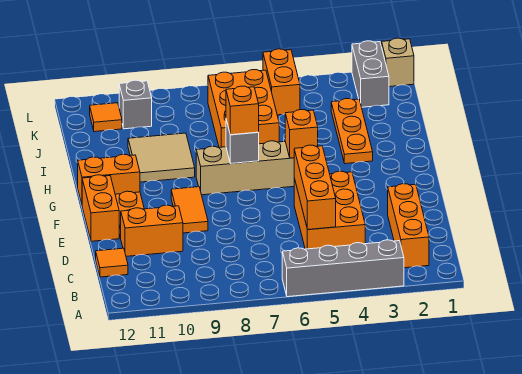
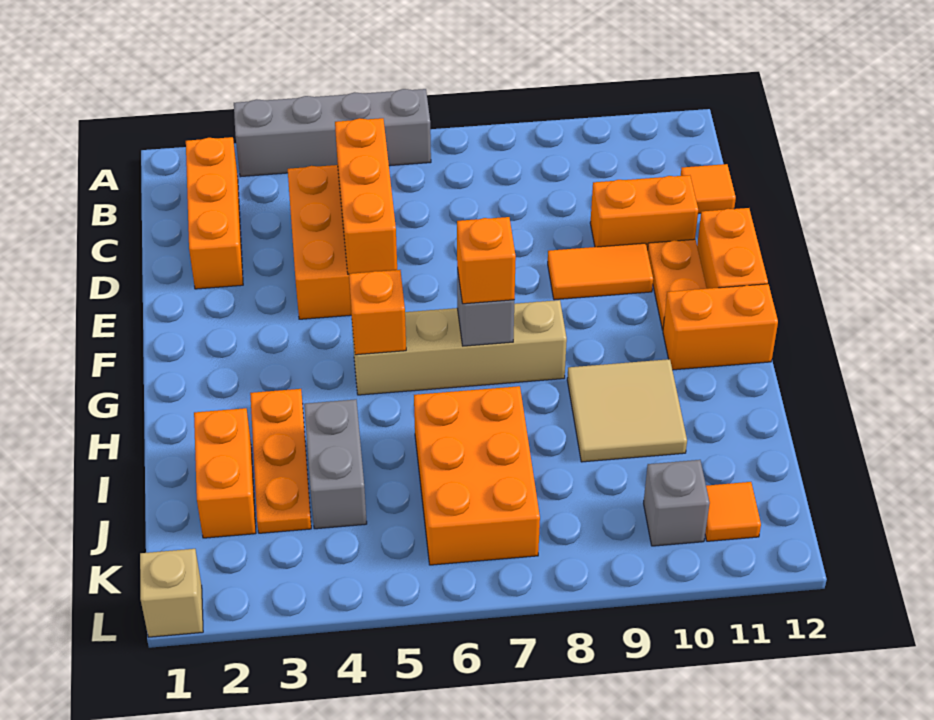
orange 1x2 tile [171,187,208,233] -> orange 1x2 tile turned to [548,243,653,300]
grey 1x2 brick [352,41,389,107] -> grey 1x2 brick moved to [304,399,367,529]
orange 1x2 brick [263,49,300,115] -> orange 1x2 brick moved to [194,408,256,538]

